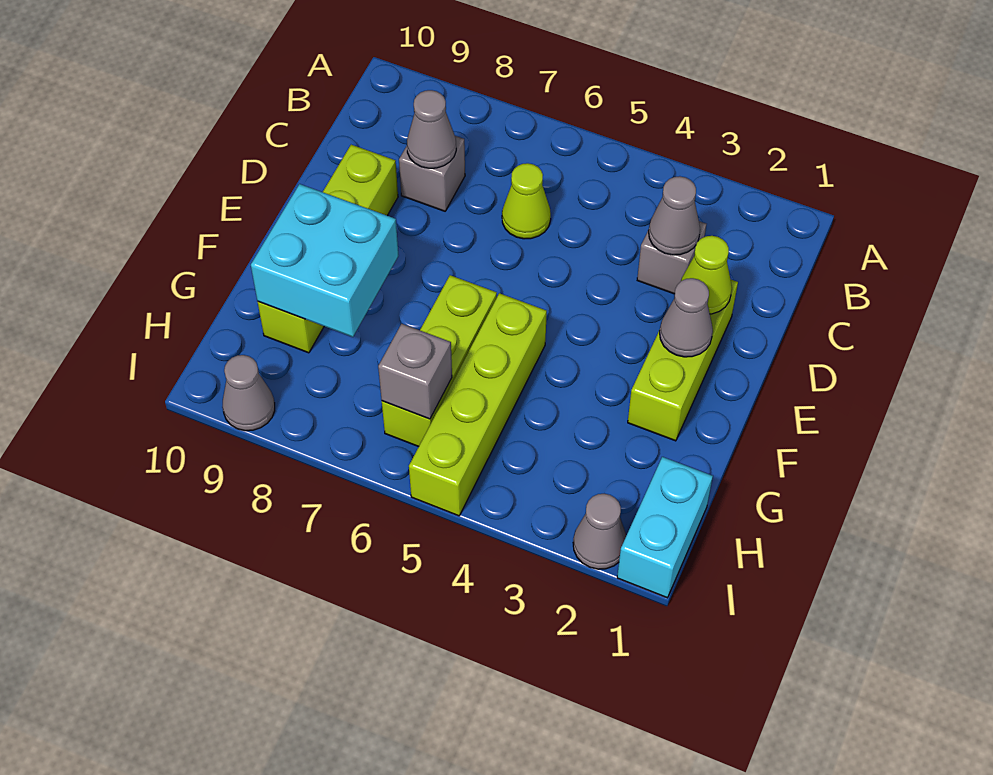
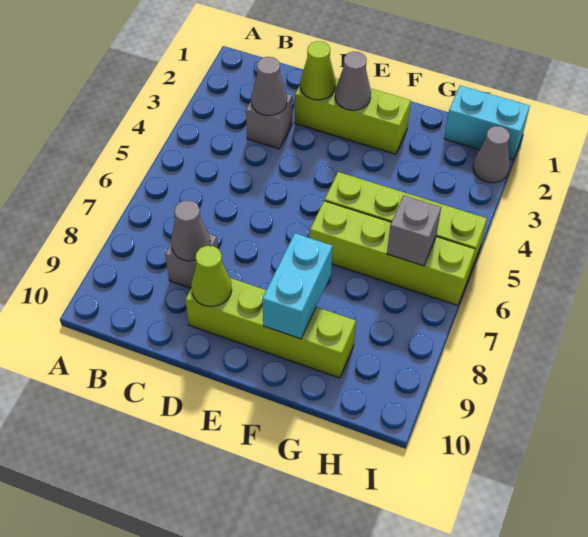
lime 1x1 cone [502,163,551,239] -> lime 1x1 cone moved to [191,246,232,306]
lime 1x3 brick [382,275,497,447] -> lime 1x4 brick [310,201,475,305]
cyan 2x2 brick [251,184,399,337] -> cyan 1x2 brick [262,233,333,339]
grey 1x1 cone [222,355,275,431] -> none

